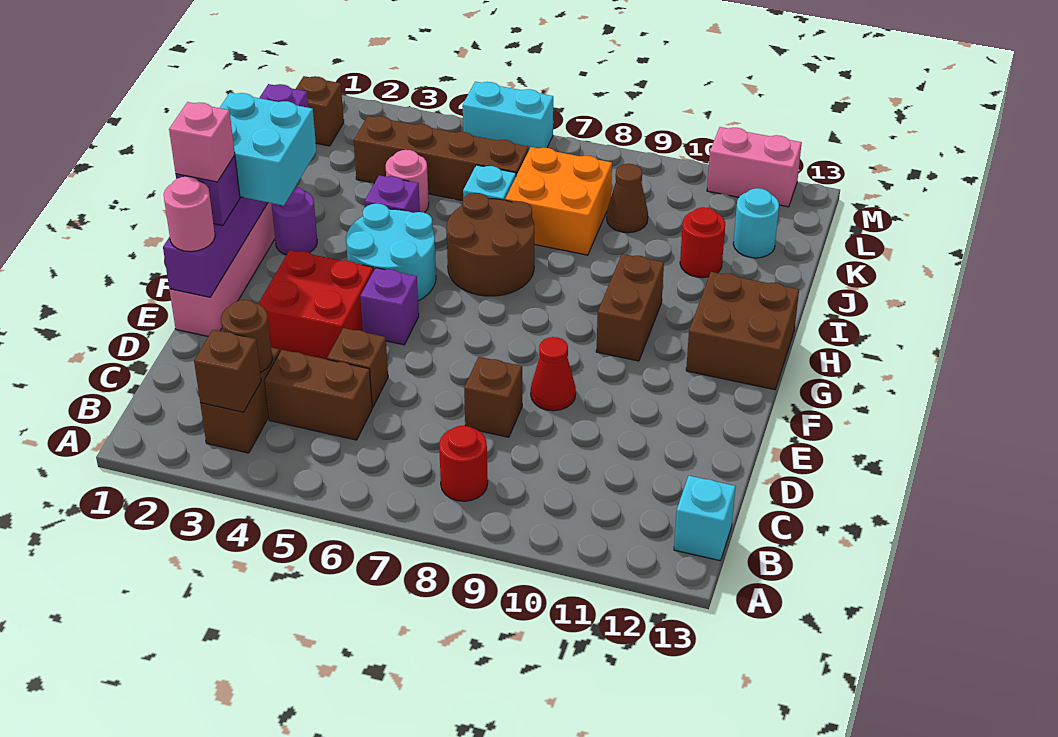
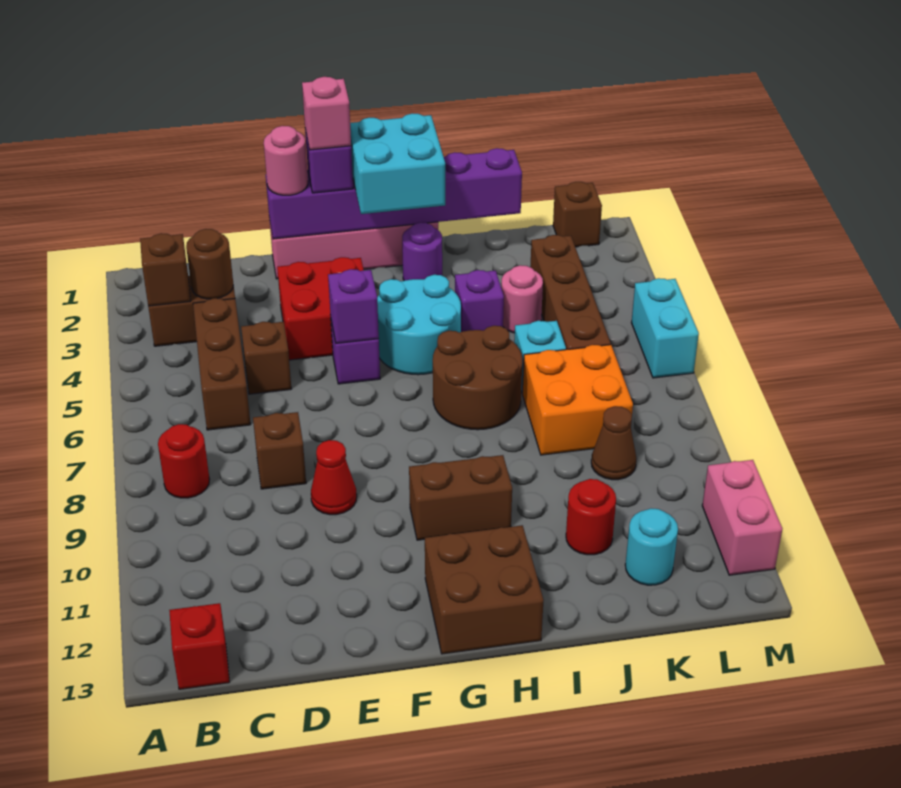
cyan 1x1 brick [674,476,736,561] -> red 1x1 brick [169,603,230,689]
brown 1x2 brick [264,350,372,440] -> brown 1x3 brick [193,298,251,430]
none -> purple 1x1 brick [328,269,379,343]

